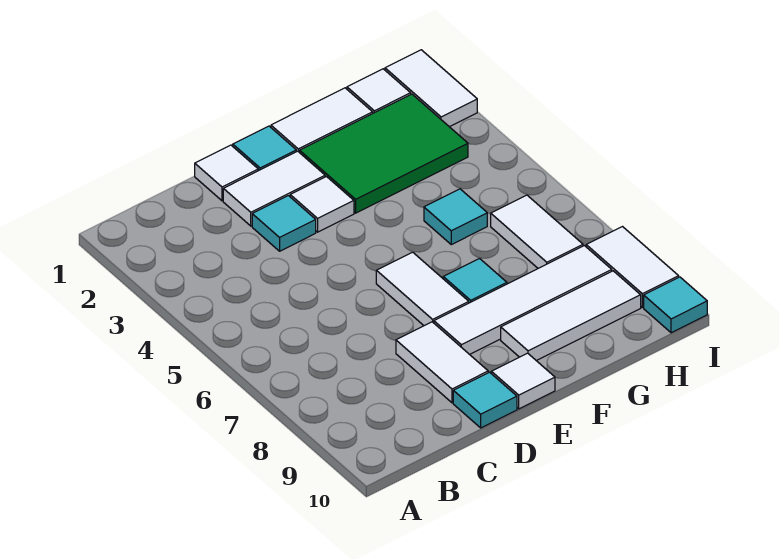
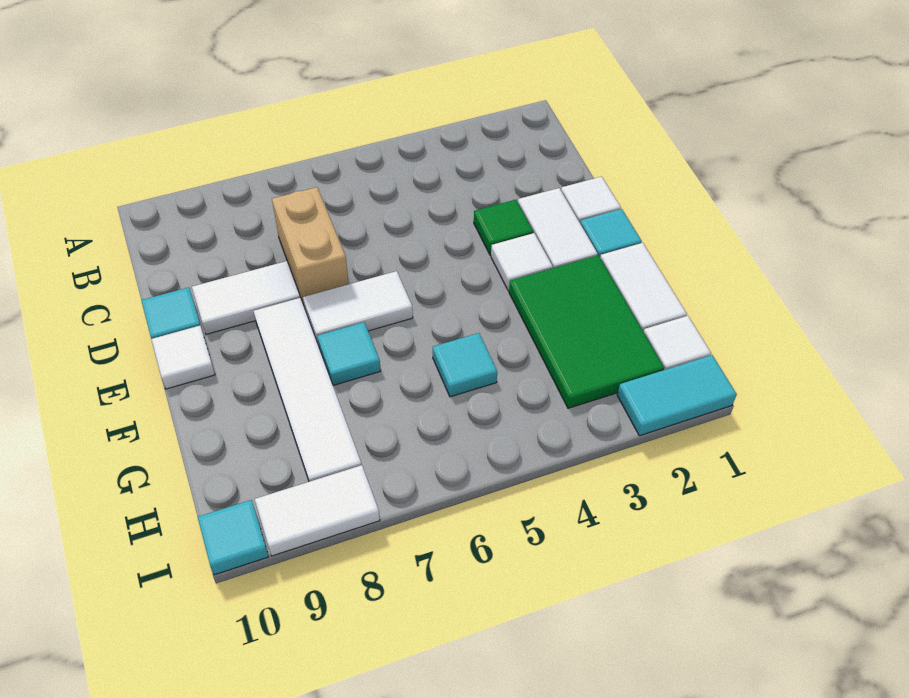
none -> tan 1x2 brick [272,187,349,307]
cyan 1x1 tile [252,196,316,251] -> green 1x1 tile [474,200,533,255]
white 1x3 tile [501,271,641,361] -> none
white 1x2 tile [491,195,583,268] -> none
white 1x2 tile [385,50,477,127] -> cyan 1x2 tile [617,355,737,436]

